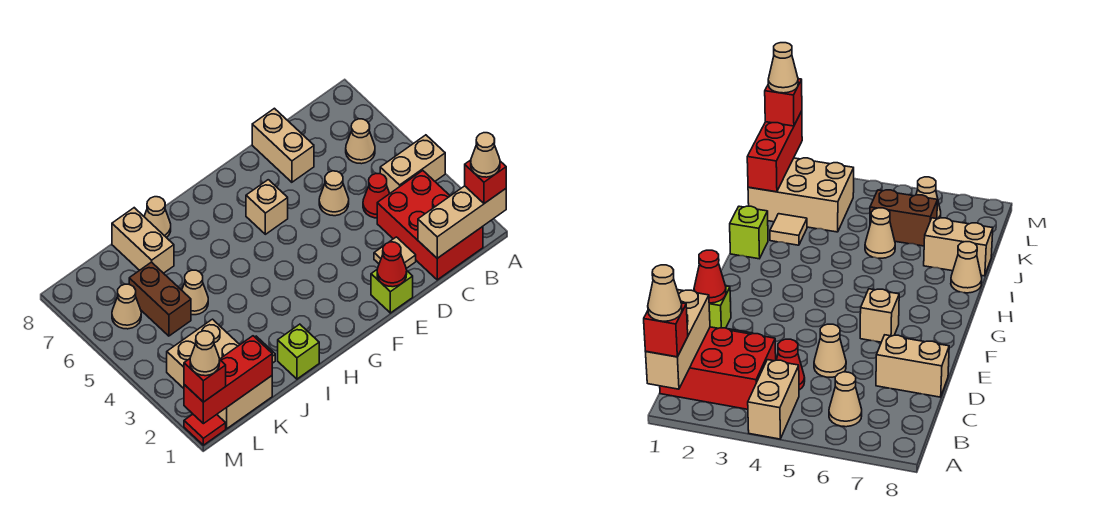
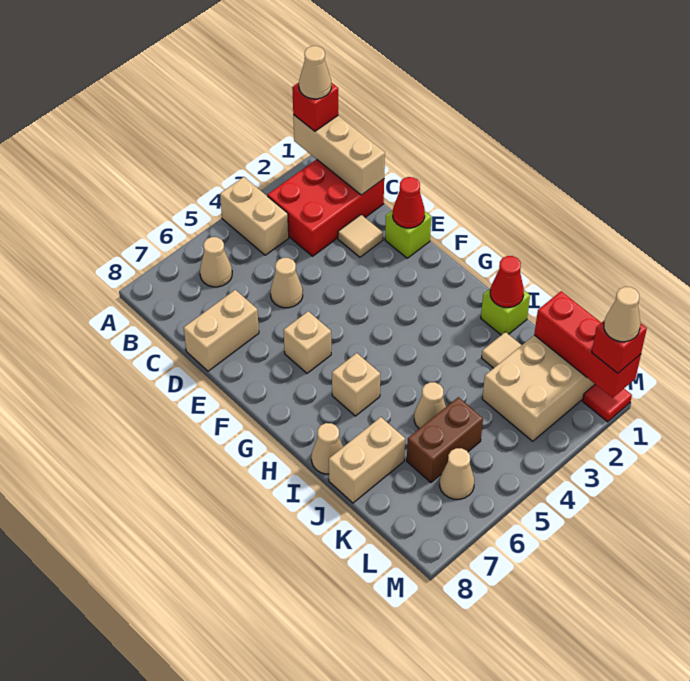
red 1x1 cone [363,174,390,218] -> red 1x1 cone moved to [490,256,524,307]
none -> tan 1x1 brick [332,353,380,416]

